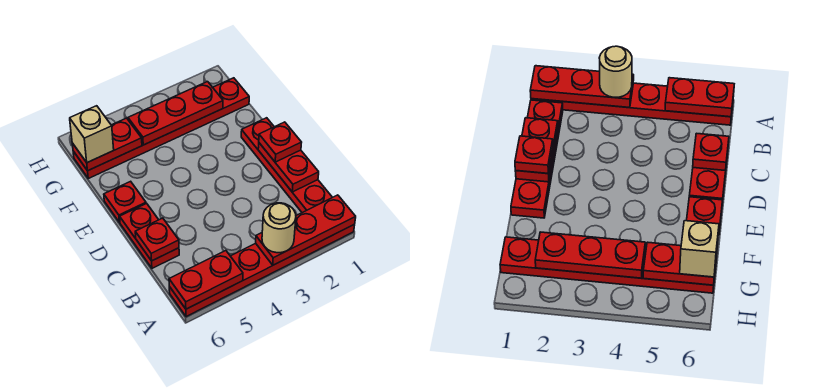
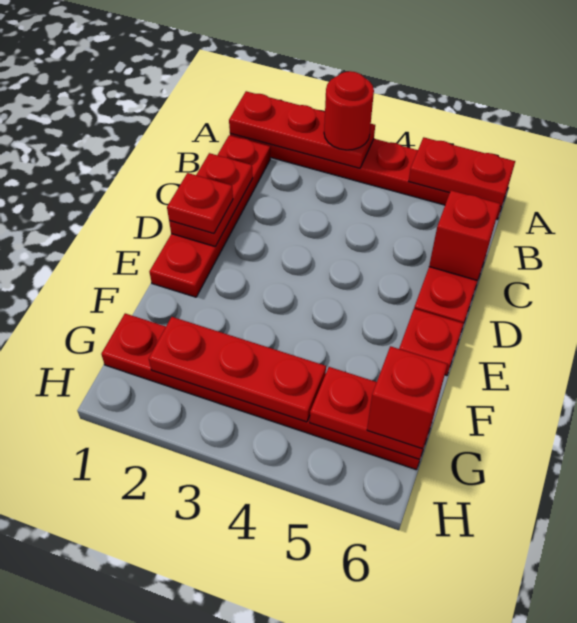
tan 1x1 round brick [262,203,296,253] -> red 1x1 round brick [324,71,374,150]
red 1x1 plate [135,218,179,261] -> red 1x1 brick [429,190,500,280]
tan 1x1 brick [70,106,114,163] -> red 1x1 brick [367,346,448,448]

